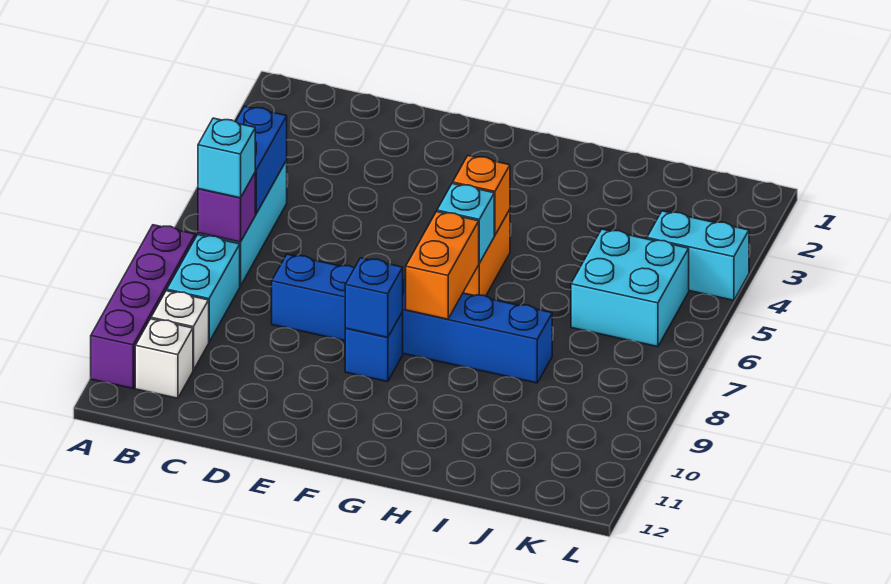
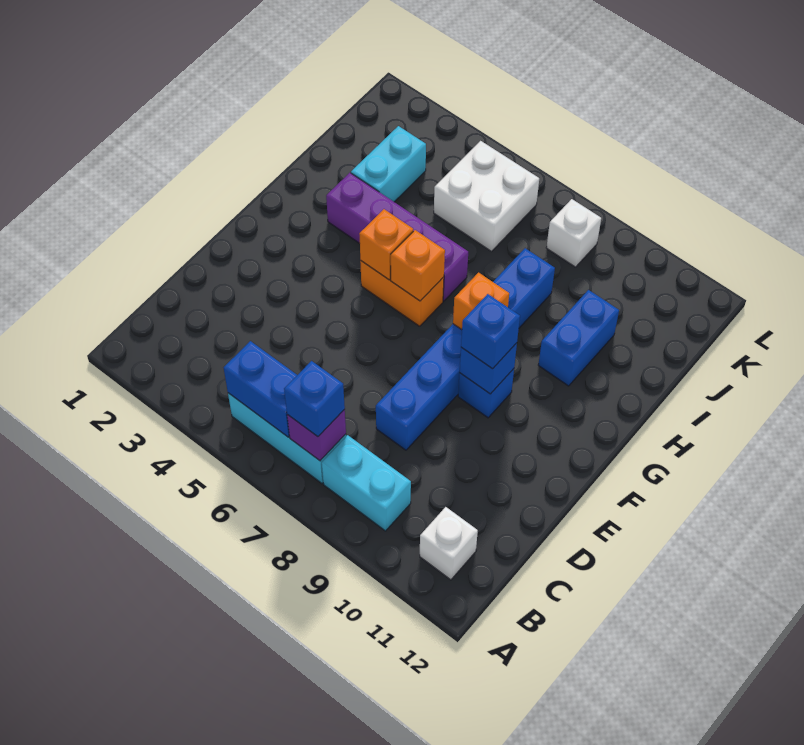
purple 1x4 brick [91,225,195,388] -> purple 1x4 brick moved to [326,173,468,301]
cyan 1x1 brick [198,118,255,198] -> blue 1x1 brick [284,361,345,437]
white 1x1 brick [151,291,209,370] -> white 1x1 brick moved to [546,199,601,267]
none -> blue 1x1 brick [461,294,520,369]
cyan 1x1 brick [437,183,494,263] -> orange 1x1 brick [391,230,445,301]
orange 1x2 brick [406,212,479,319] -> orange 1x1 brick [453,273,509,330]
none -> blue 1x2 brick [538,290,619,386]
cyan 2x2 brick [571,229,689,347] -> white 2x2 brick [434,141,539,251]
cyan 1x2 brick [647,211,749,300] -> cyan 1x2 brick moved to [351,126,426,202]

